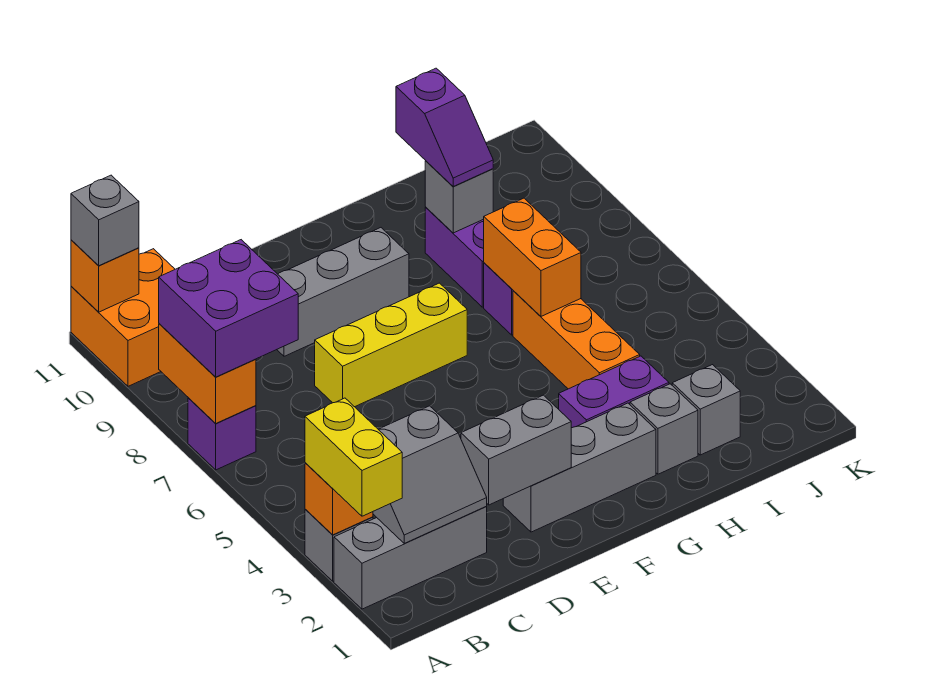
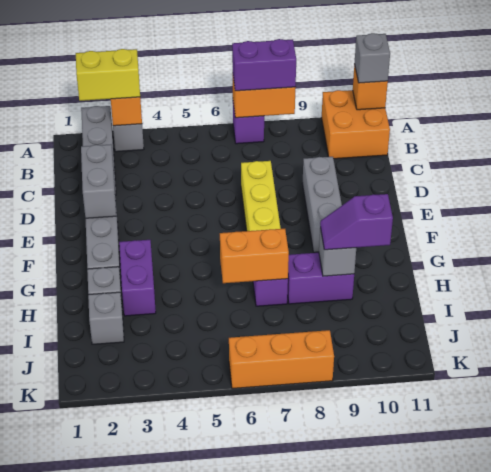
purple 2x2 brick [159,240,298,377] -> purple 1x2 brick [232,39,296,91]
grey 2x2 slope [373,406,487,543] -> none
orange 1x3 brick [513,291,640,389] -> orange 1x3 brick moved to [229,330,334,389]

